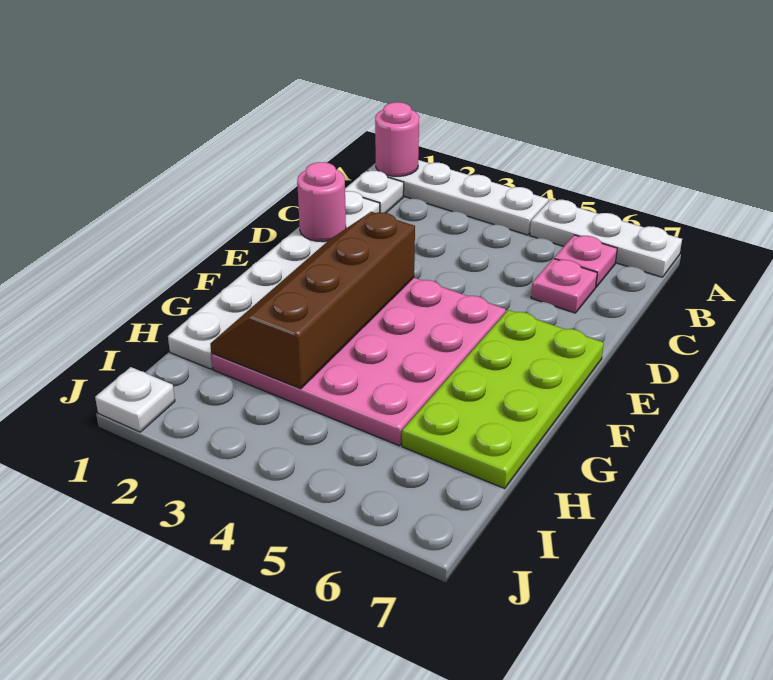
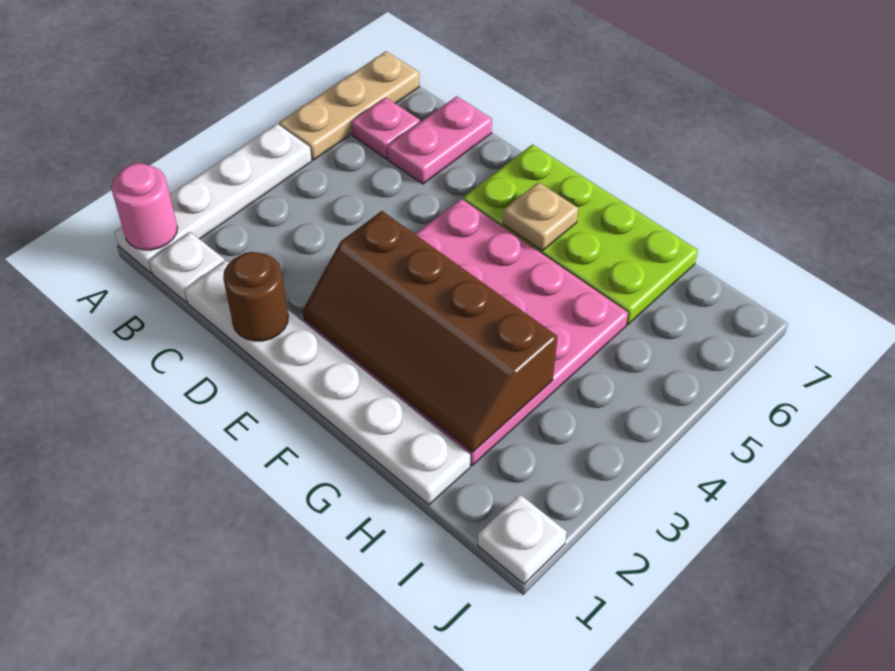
white 1x3 plate [530,200,682,277] -> tan 1x3 plate [279,51,419,160]
pink 1x1 plate [531,259,597,313] -> pink 1x2 plate [387,96,492,184]
pink 1x1 round brick [297,162,346,242] -> brown 1x1 round brick [223,252,288,341]
none -> tan 1x1 plate [503,182,578,251]

